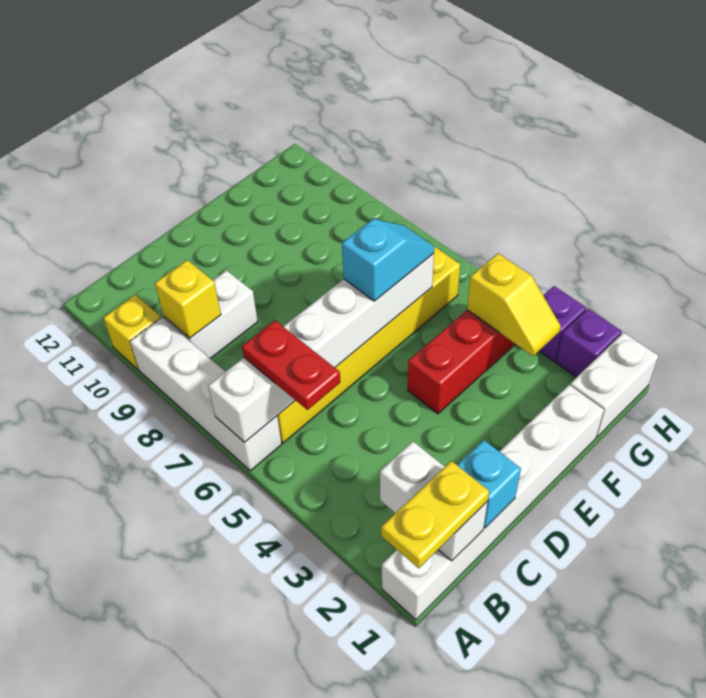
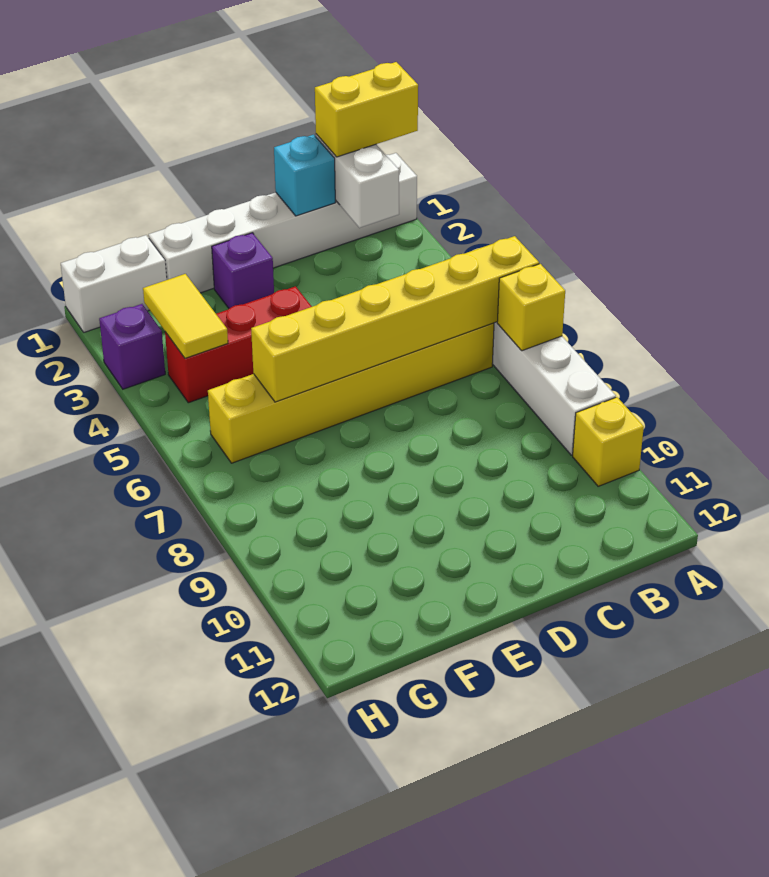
yellow 1x2 plate [381,461,489,568] -> yellow 1x2 brick [315,62,418,157]
white 1x6 brick [208,253,434,442] -> yellow 1x6 brick [251,236,539,402]
red 1x2 plate [242,320,340,410] -> none
white 1x2 brick [164,270,258,359] -> none
yellow 1x1 brick [155,260,221,338] -> yellow 1x1 brick moved to [497,264,565,351]
cyan 1x2 slope [342,219,434,301] -> none
yellow 1x2 slope [467,253,561,356] -> yellow 1x2 tile [143,274,228,358]
purple 1x1 brick [556,309,622,377] -> purple 1x1 brick moved to [212,233,274,308]

